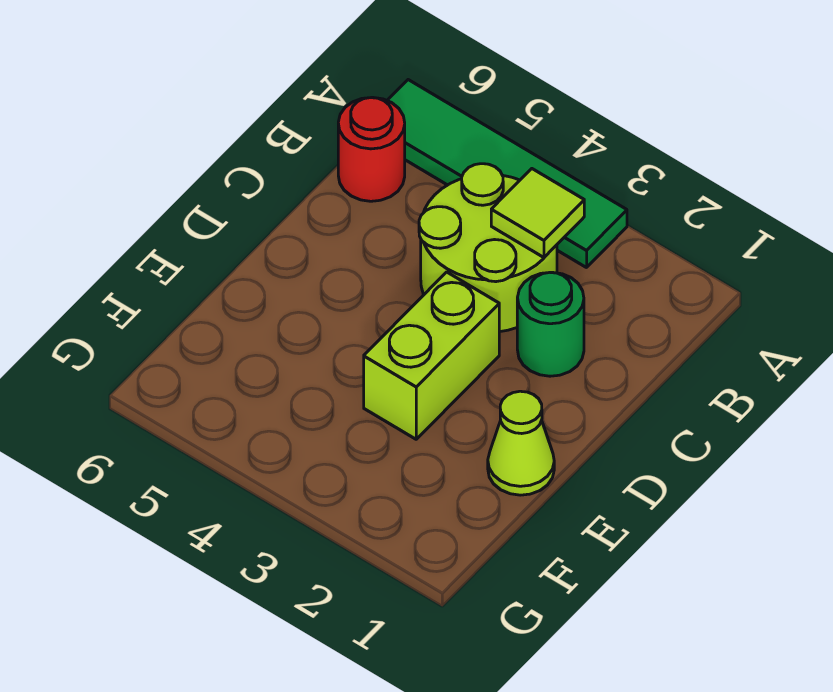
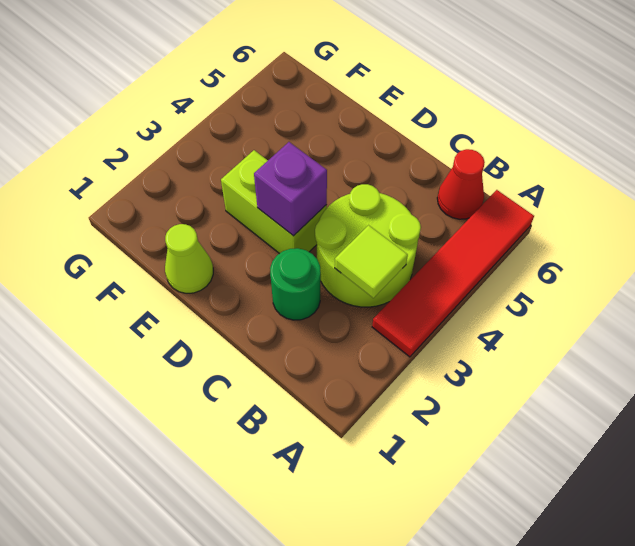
green 1x4 tile [387,80,627,268] -> red 1x4 tile [372,190,534,357]
red 1x1 round brick [338,97,405,201] -> red 1x1 cone [437,149,485,219]
none -> purple 1x1 brick [254,142,327,236]

